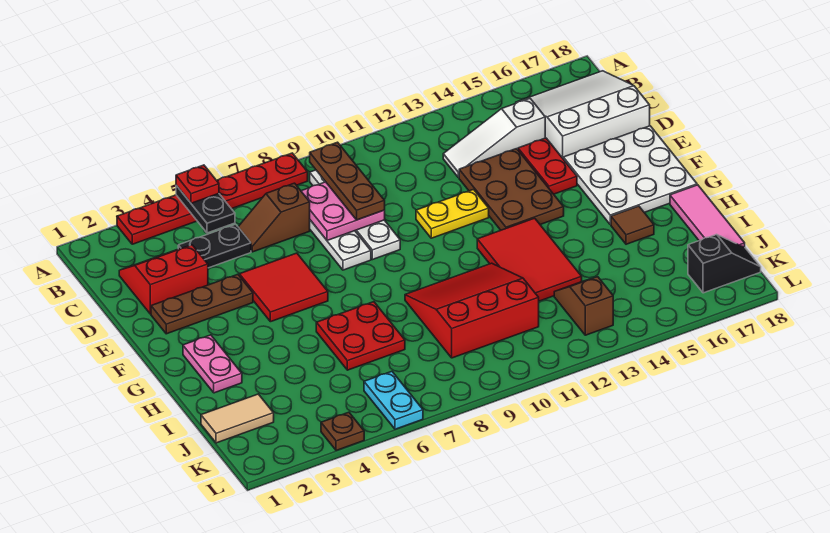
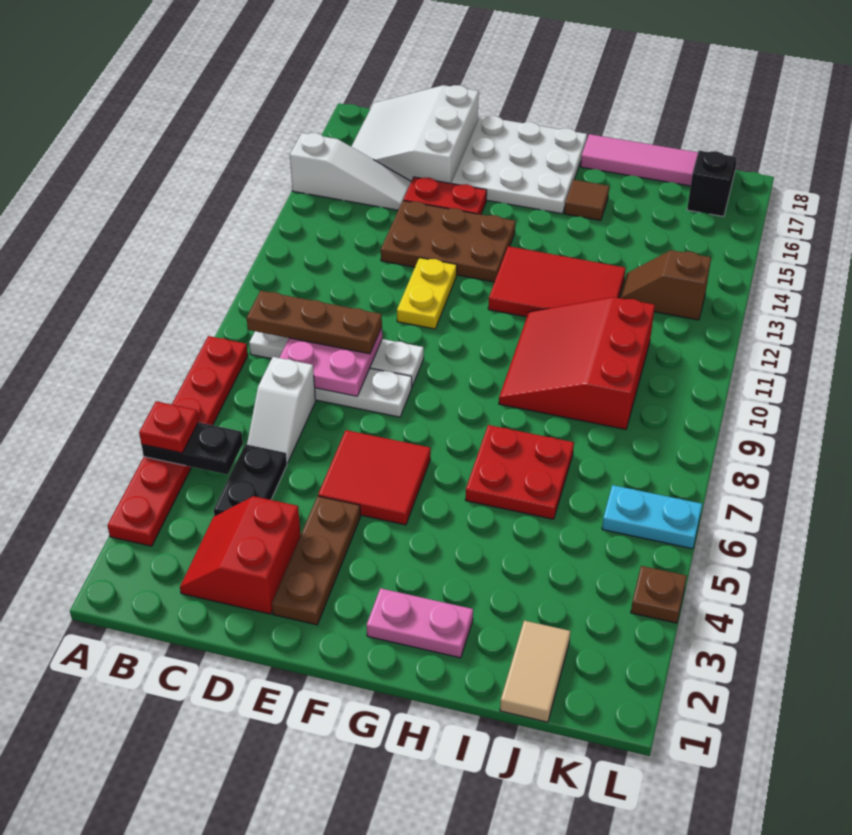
brown 1x2 slope [238,183,310,252] -> white 1x2 slope [247,357,316,463]
white 1x3 slope [443,99,545,178] -> white 1x3 slope turned to [290,133,411,210]

